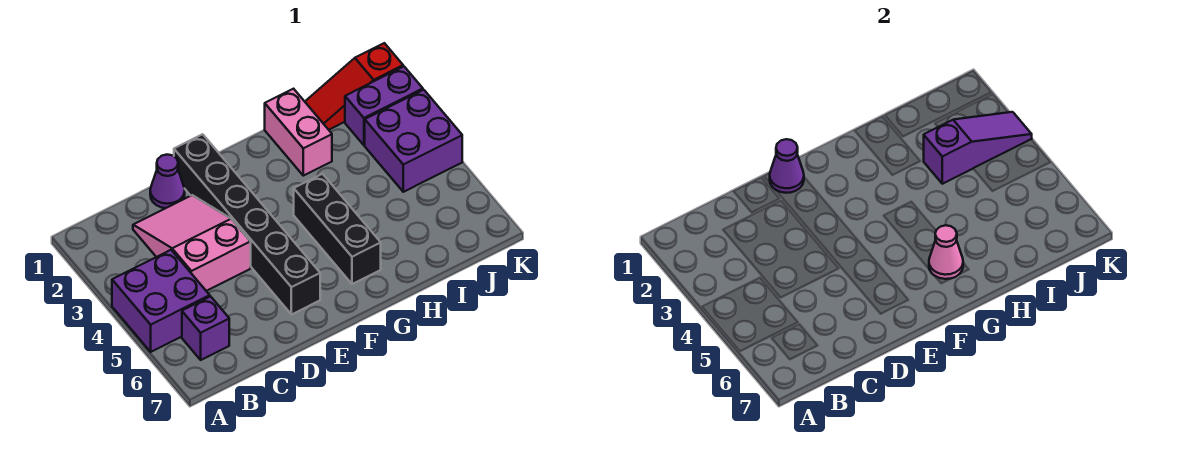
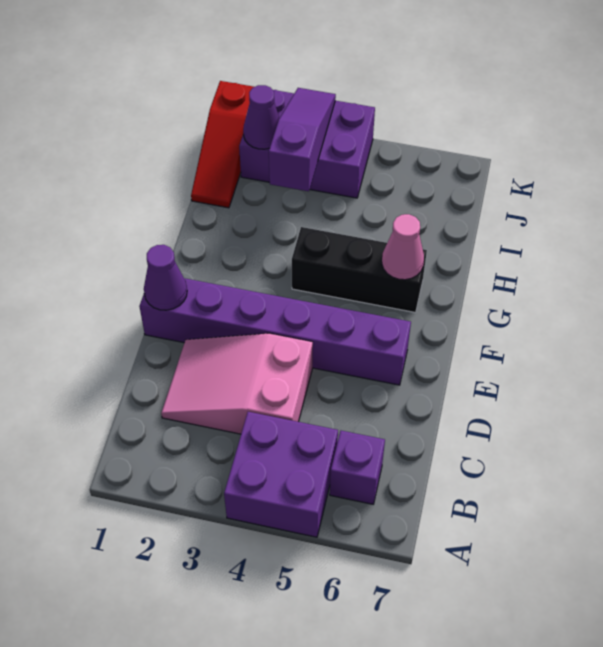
purple 1x1 cone [150,155,185,208] -> purple 1x1 cone moved to [243,85,280,149]
black 1x6 brick [174,134,320,315] -> purple 1x6 brick [139,278,411,385]
pink 1x2 brick [265,89,332,176] -> none

